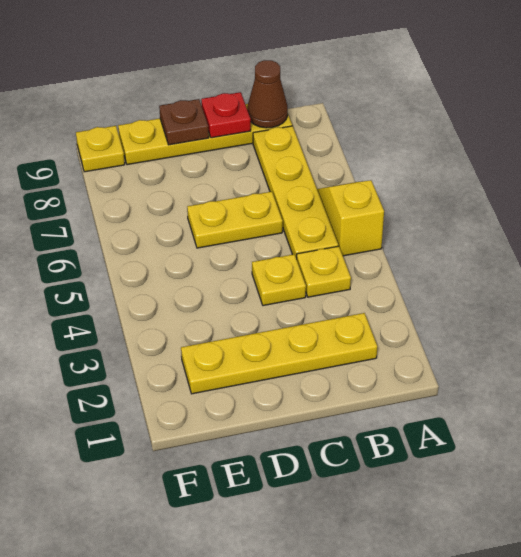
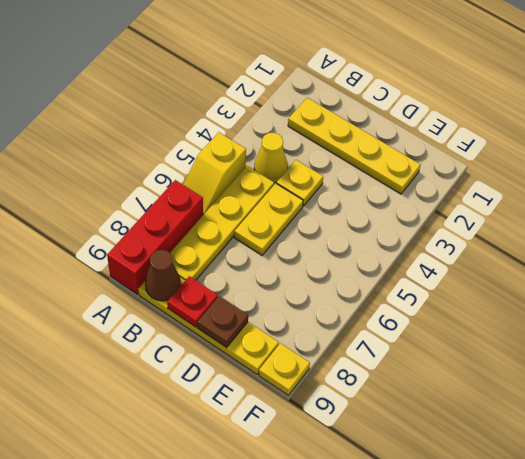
none -> red 1x3 brick [107,180,203,294]
yellow 1x1 plate [297,246,351,297] -> yellow 1x1 cone [254,133,288,183]
yellow 1x2 plate [187,192,283,248] -> yellow 1x2 plate turned to [234,183,303,255]

